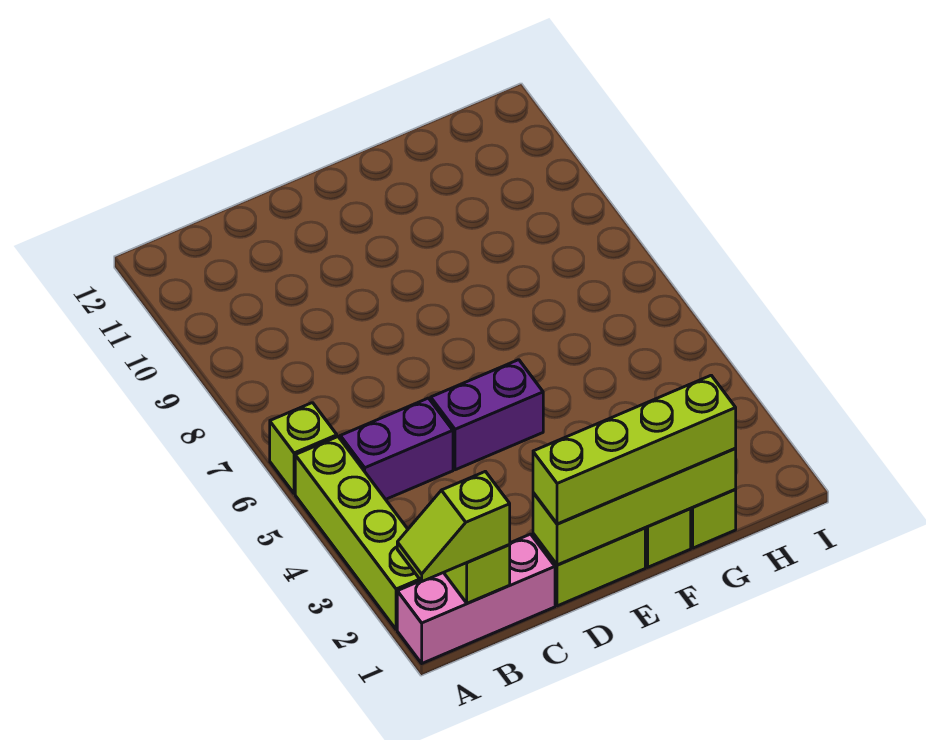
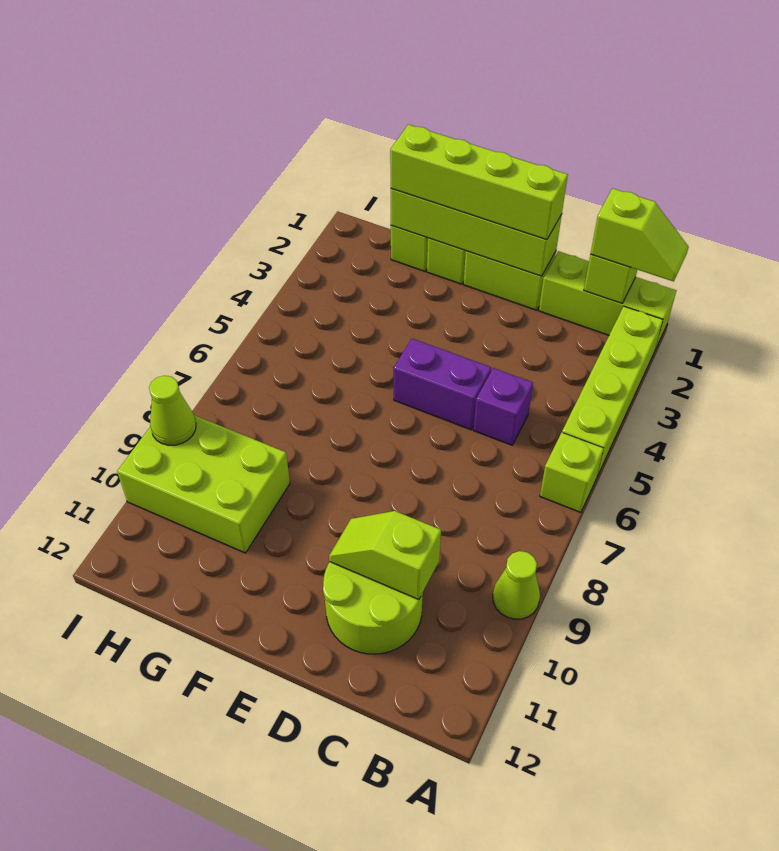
pink 1x3 brick [397,534,555,663] -> lime 1x3 brick [539,251,676,349]
none -> lime 1x1 cone [493,551,540,619]
purple 1x2 brick [340,398,453,499] -> purple 1x1 brick [473,368,533,445]
none -> lime 2x2 round brick [323,562,423,654]
none -> lime 1x2 slope [329,511,441,600]
none -> lime 2x3 brick [117,415,290,553]
none -> lime 1x1 cone [149,376,196,445]

